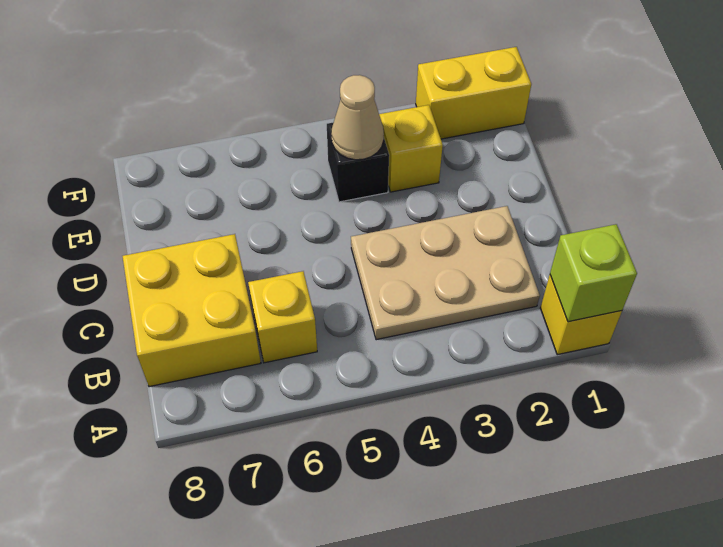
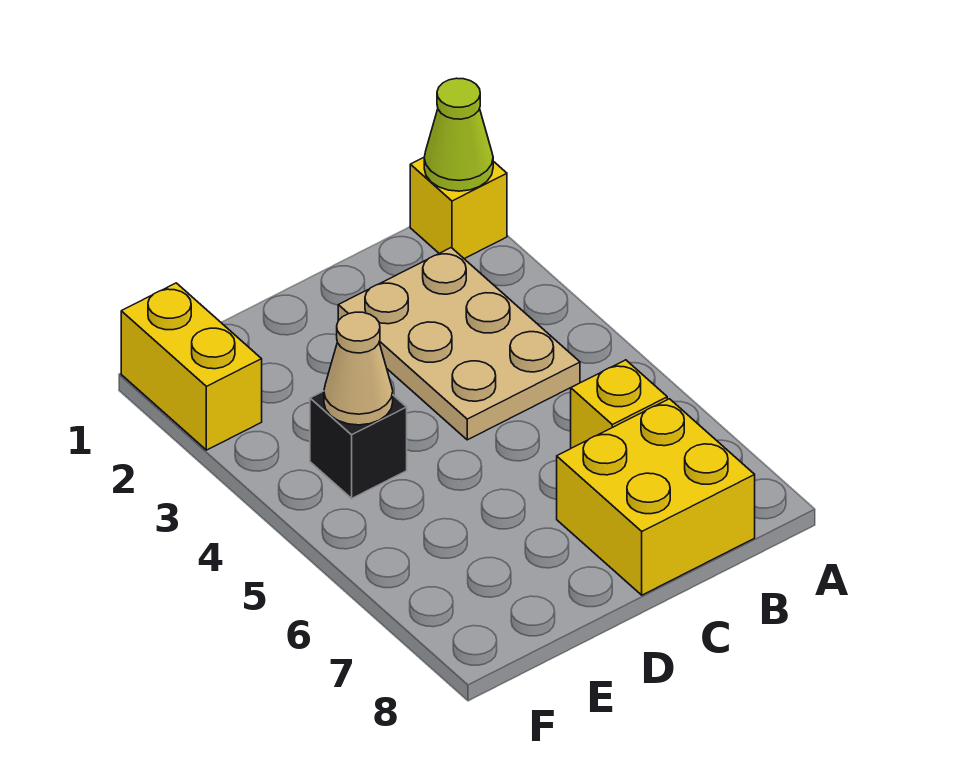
lime 1x1 brick [550,224,637,322] -> lime 1x1 cone [424,78,493,191]
yellow 1x1 brick [379,105,443,192] -> none

